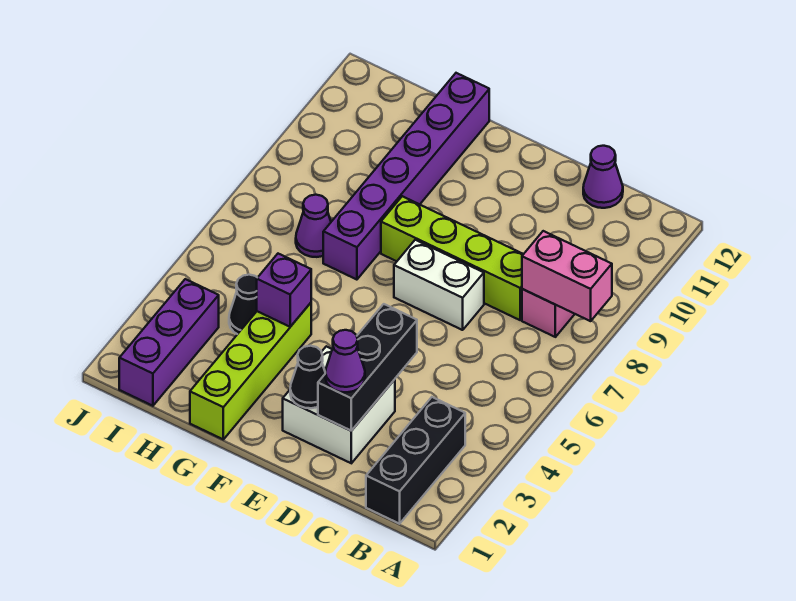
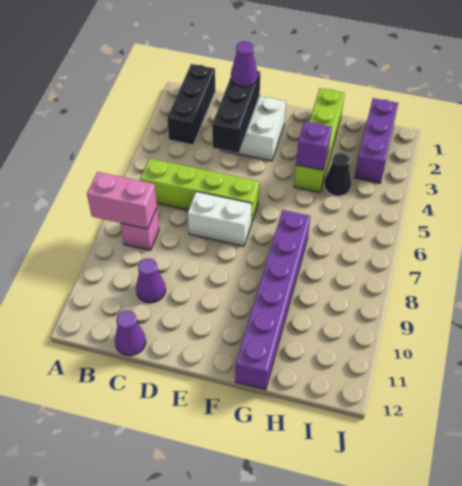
lime 1x4 brick [381,196,523,320] -> lime 1x4 brick moved to [140,158,259,224]
black 1x1 cone [290,346,325,408] -> none
purple 1x1 cone [296,195,331,257] -> purple 1x1 cone moved to [136,258,166,303]

